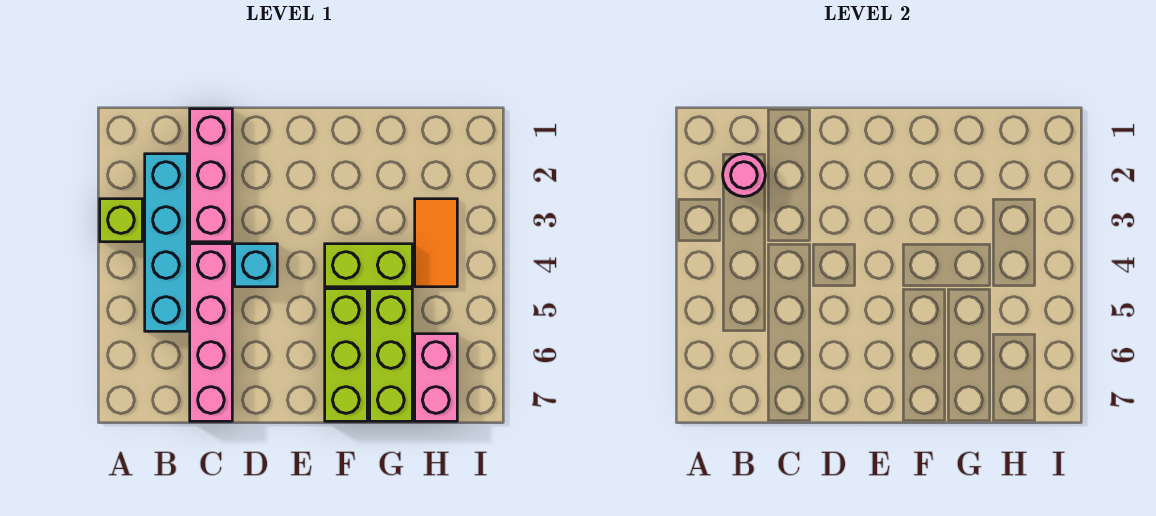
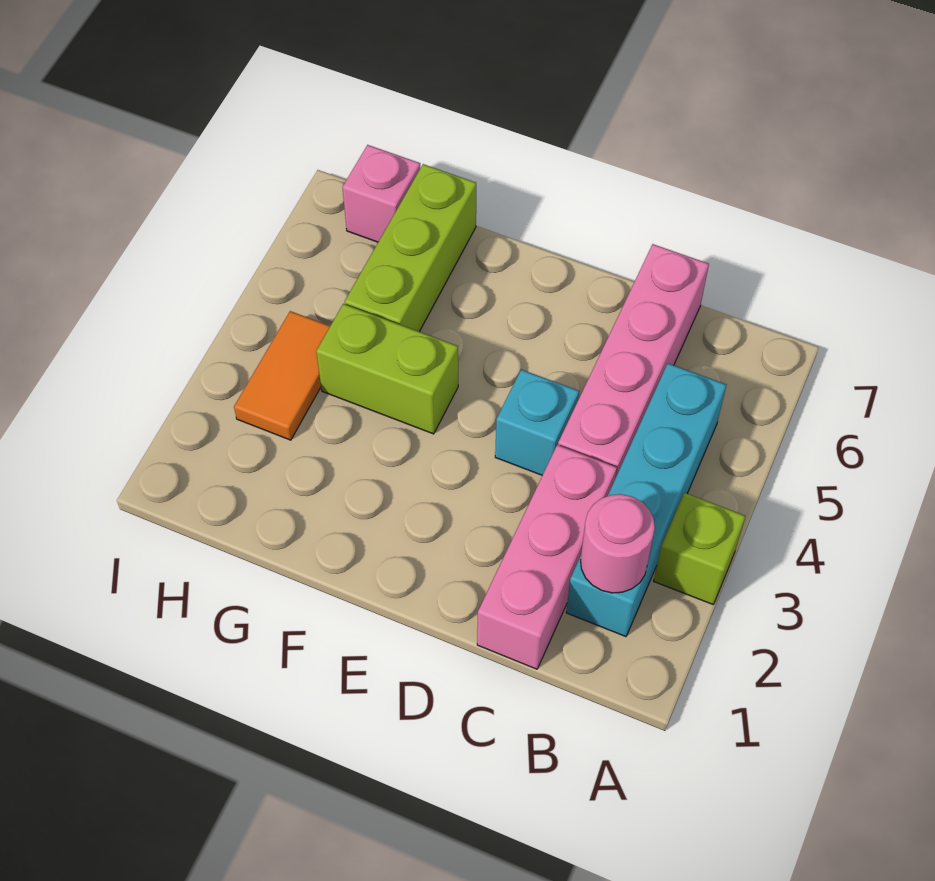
lime 1x3 brick [325,289,367,421] -> none
pink 1x2 brick [415,334,457,421] -> pink 1x1 brick [342,145,420,242]

